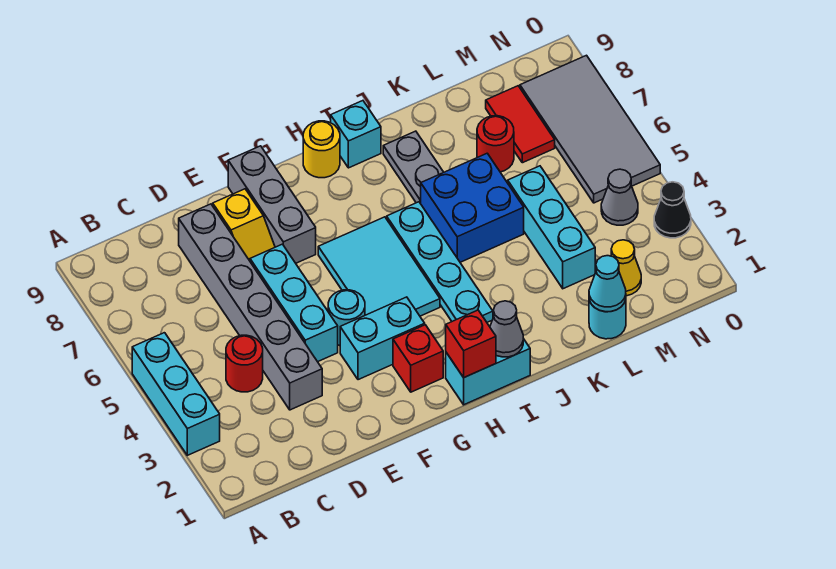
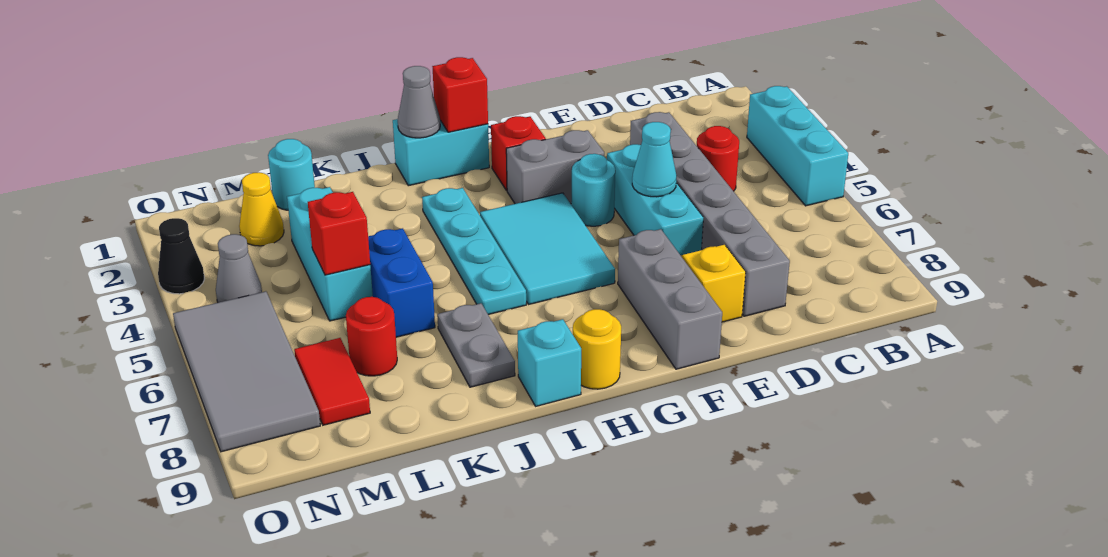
cyan 1x2 brick [340,297,425,380] -> grey 1x2 brick [506,130,604,204]
blue 2x2 brick [421,153,524,262] -> blue 1x2 brick [368,228,435,337]
cyan 1x1 cone [589,256,626,312] -> cyan 1x1 cone moved to [632,122,677,197]
none -> red 1x1 brick [308,192,370,275]

